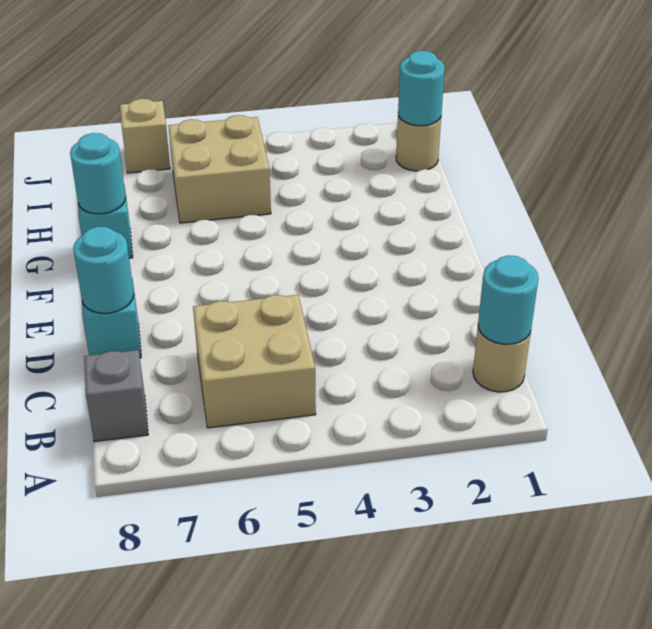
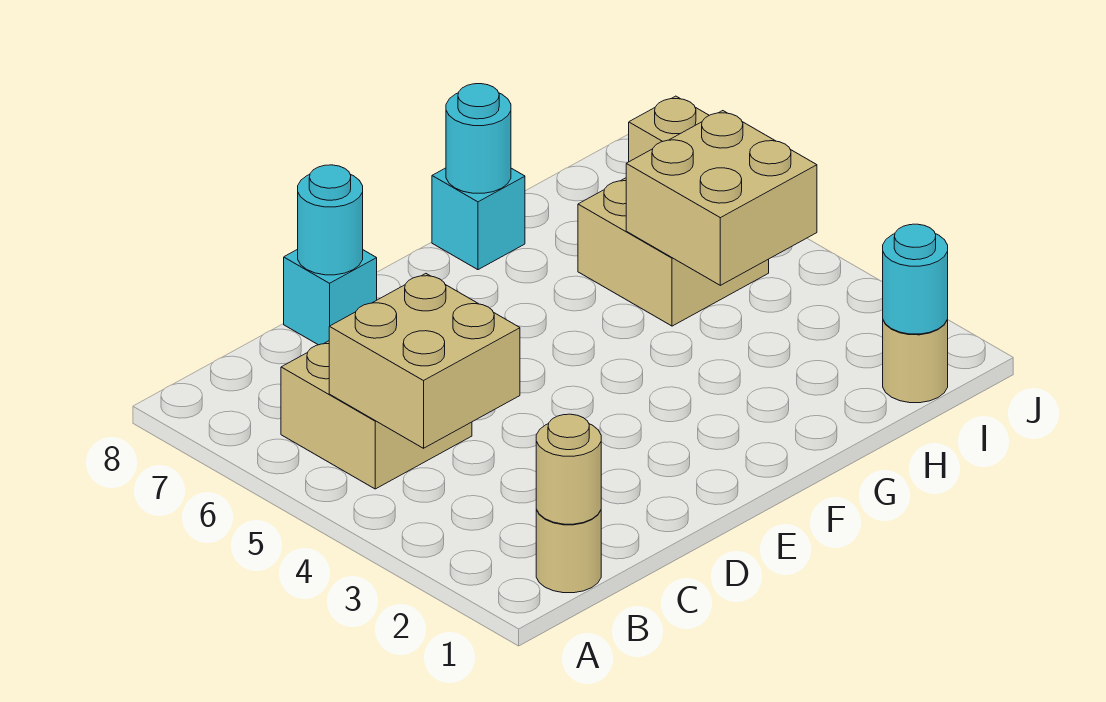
cyan 1x1 round brick [478,256,538,344] -> tan 1x1 round brick [536,414,601,524]
none -> tan 2x2 brick [329,274,520,448]
grey 1x1 brick [84,350,148,442] -> none
none -> tan 2x2 brick [626,111,817,285]

